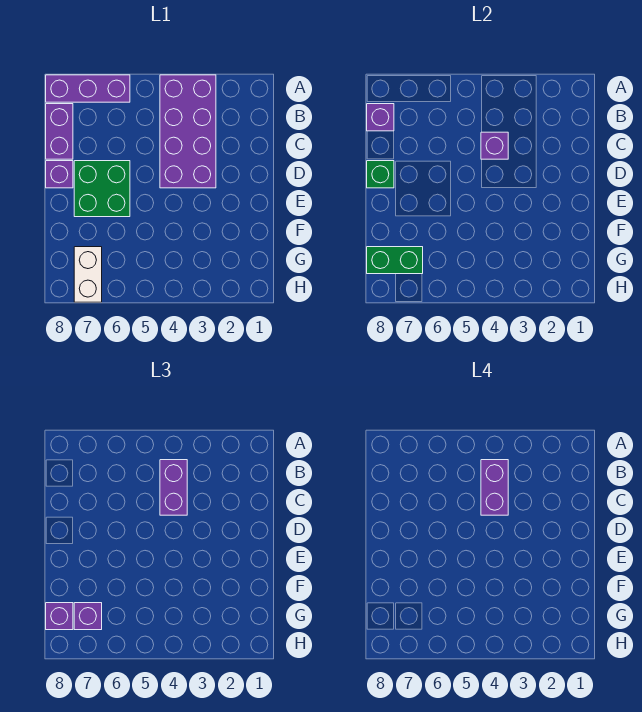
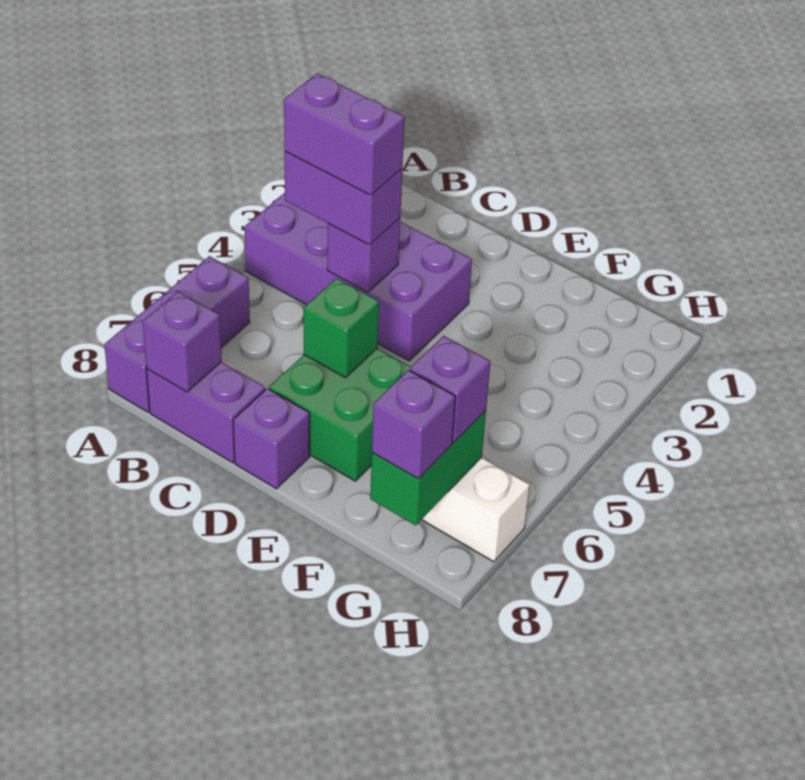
green 1x1 brick [367,161,394,188] -> green 1x1 brick moved to [304,278,379,378]

